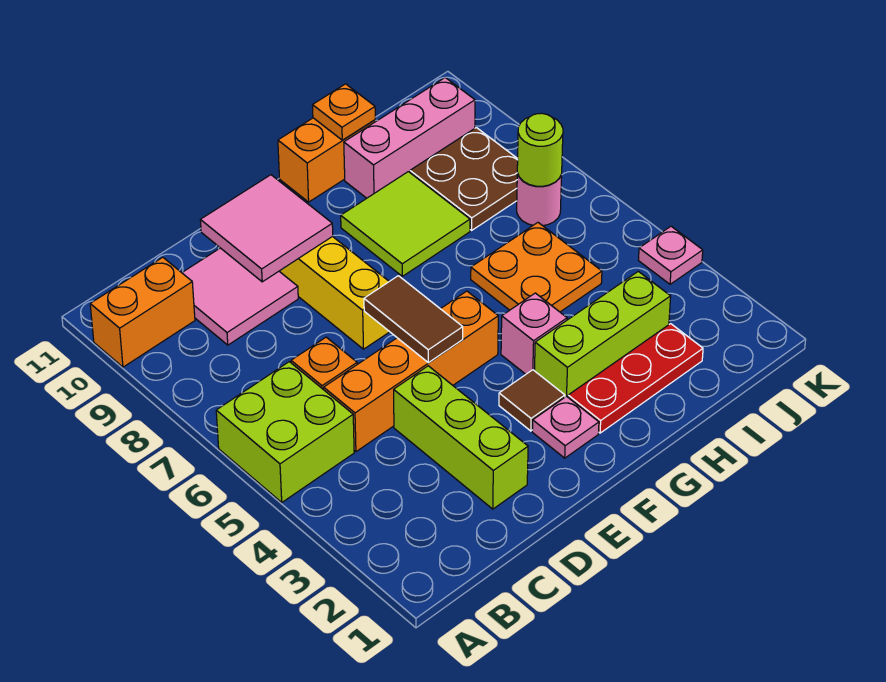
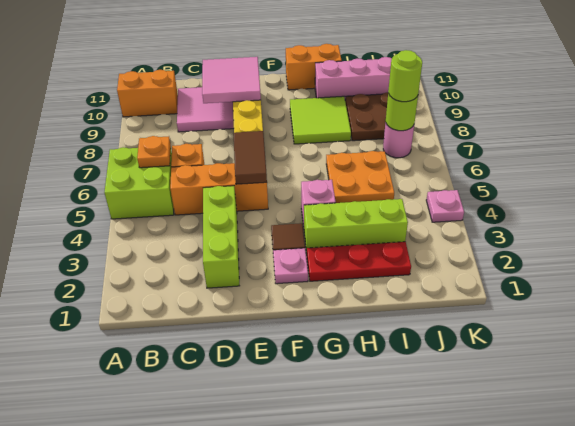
orange 1x4 brick [324,291,498,452] -> orange 1x3 brick [170,163,268,215]
orange 1x1 plate [313,84,375,140] -> orange 1x1 plate moved to [137,136,171,168]
none -> lime 1x1 round brick [389,50,422,102]

